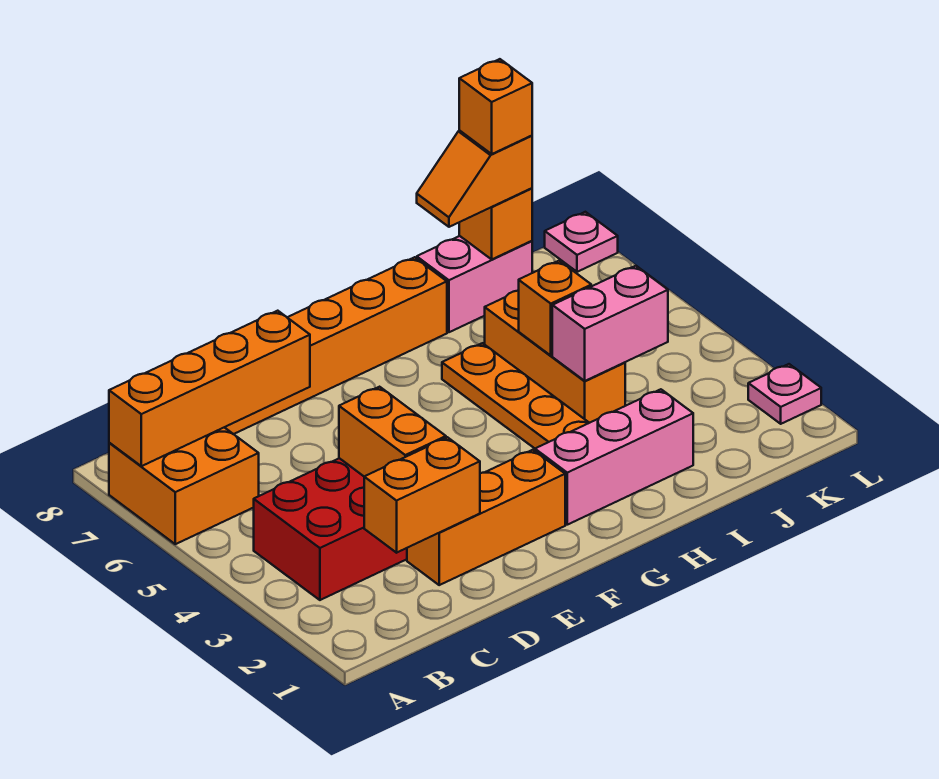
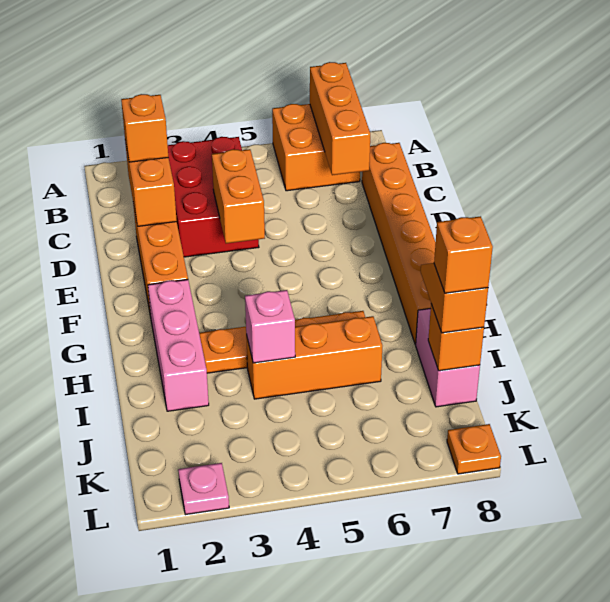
orange 1x4 brick [109,311,310,466] -> orange 1x3 brick [310,62,370,175]
orange 1x2 brick [339,387,446,477] -> orange 1x2 brick turned to [212,149,265,243]
pink 1x2 brick [552,266,668,381] -> pink 1x1 brick [245,290,295,363]
orange 1x1 brick [519,261,591,356] -> orange 1x1 brick moved to [121,94,168,162]
pink 1x1 plate [545,212,618,272] -> orange 1x1 plate [447,424,501,474]

